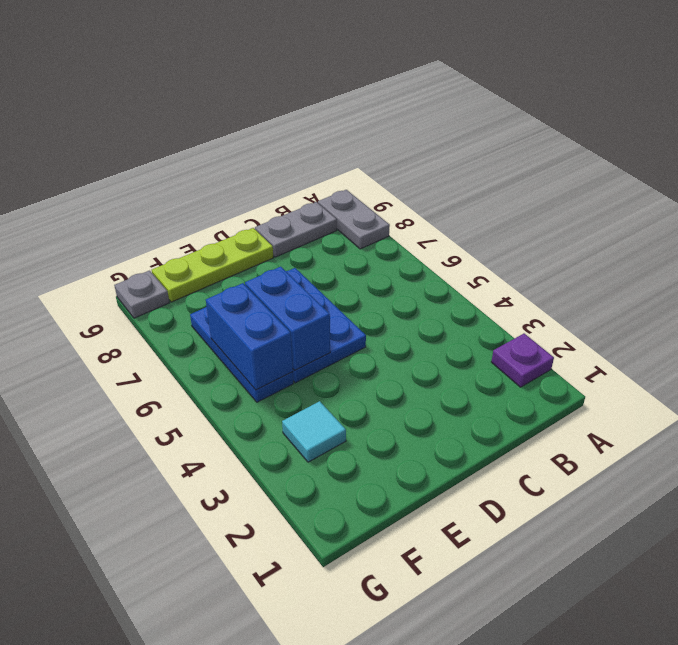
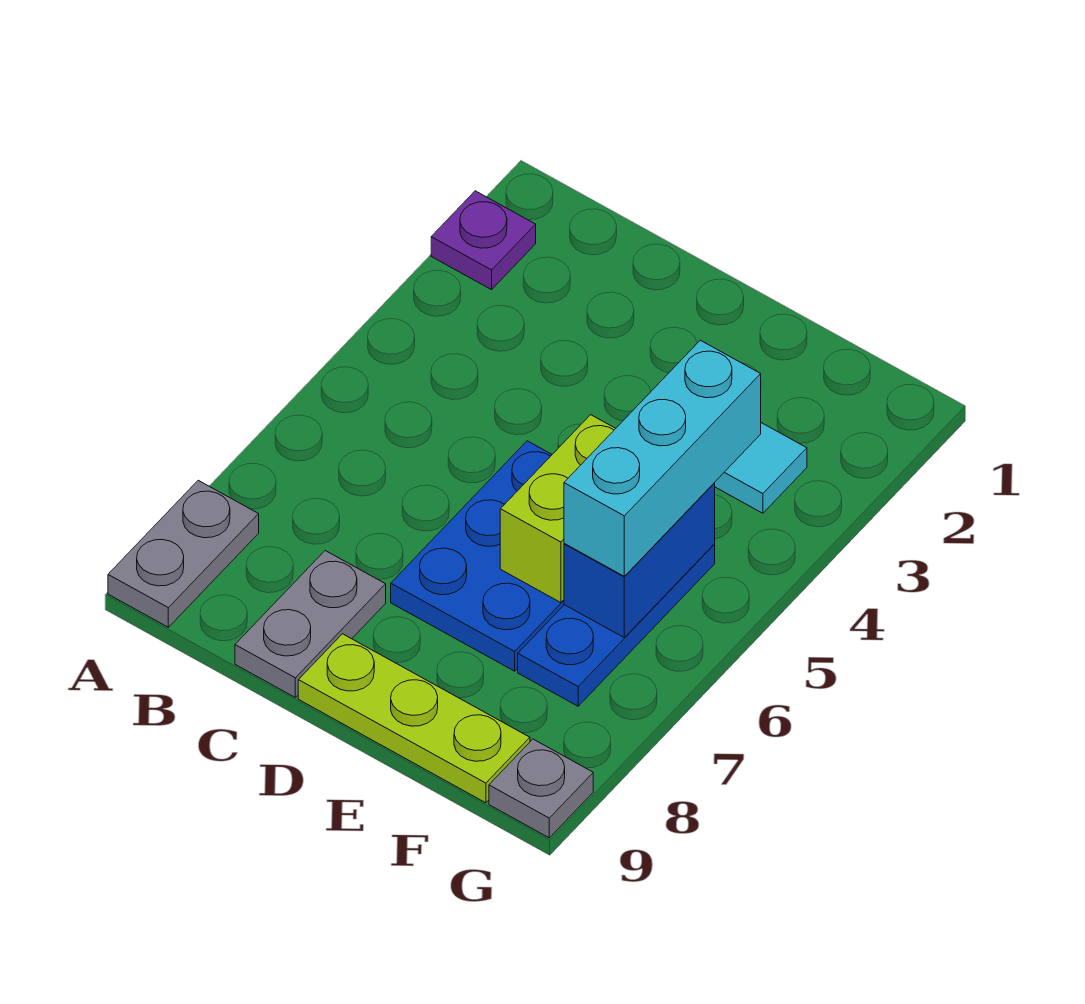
grey 1x2 plate [255,202,337,257] -> grey 1x2 plate turned to [235,551,386,697]
blue 1x2 brick [245,267,330,370] -> lime 1x2 brick [500,415,616,603]
none -> cyan 1x3 brick [564,340,761,576]

